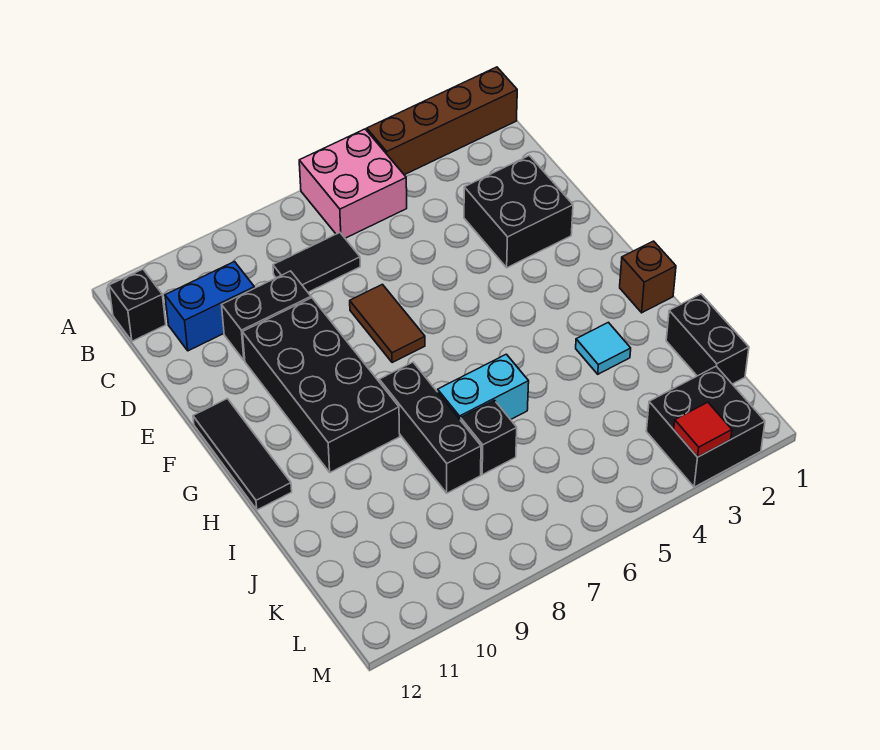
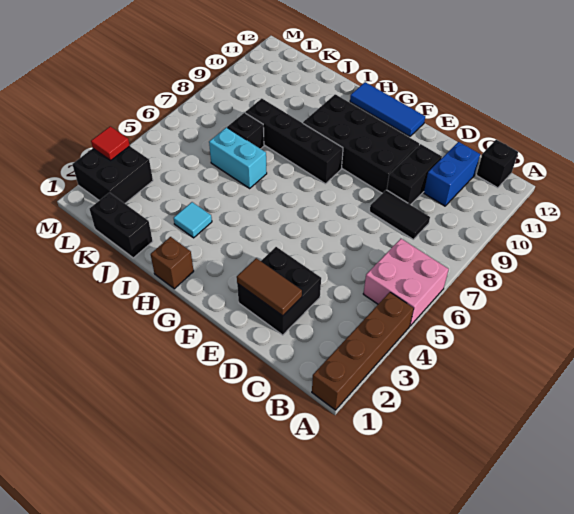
black 1x2 tile [273,233,360,292] -> black 1x2 tile turned to [370,190,430,239]
brown 1x2 tile [350,284,425,363] -> brown 1x2 tile moved to [237,258,302,316]
black 1x3 tile [193,399,292,510] -> blue 1x3 tile [350,82,425,137]
black 1x3 brick [379,362,481,493] -> black 1x4 brick [245,99,343,184]
cyan 1x2 brick [438,354,529,420] -> cyan 1x2 brick turned to [209,127,267,188]

